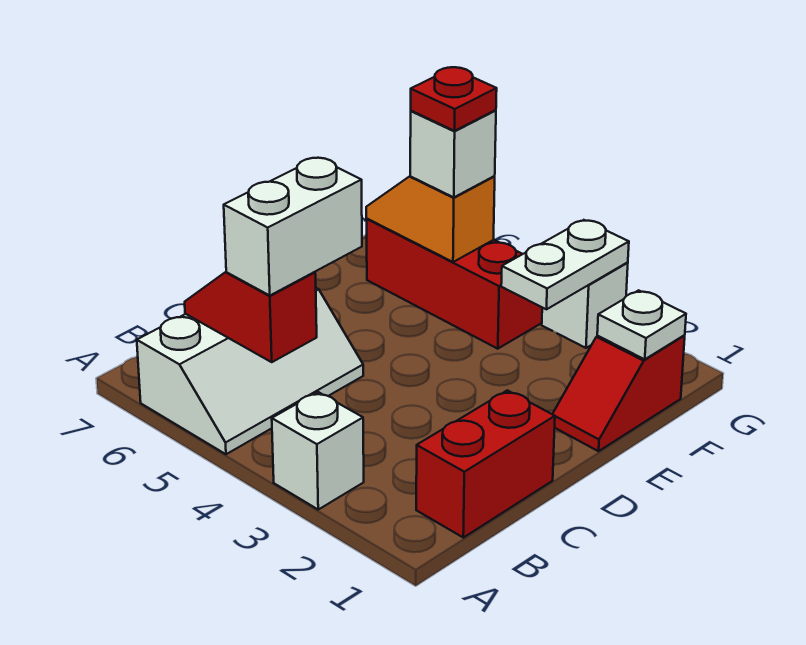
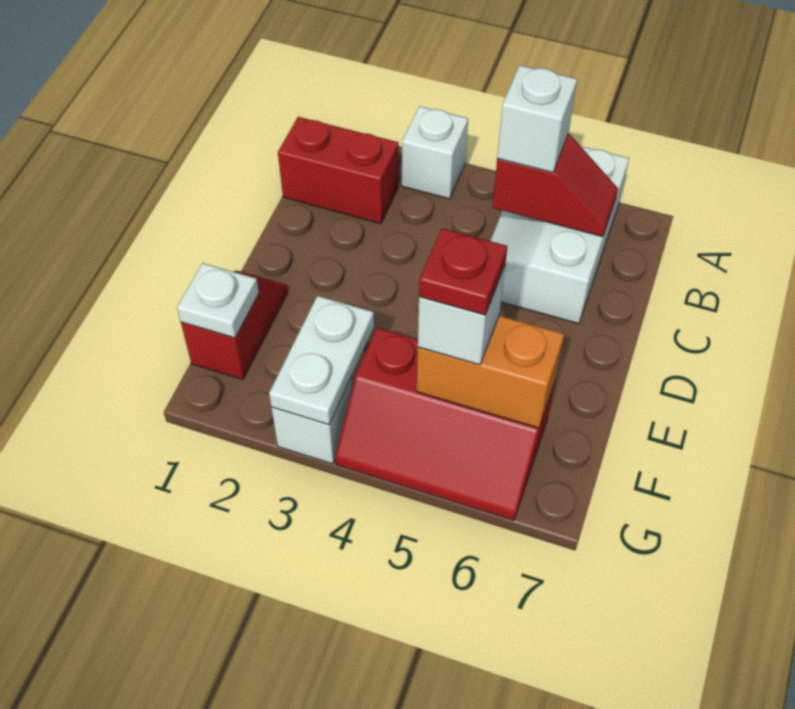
red 1x2 brick [416,390,555,538] -> red 1x2 brick turned to [278,117,399,224]
white 1x2 brick [224,158,362,295] -> white 1x1 brick [497,65,577,173]
orange 1x2 slope [366,176,495,262] -> orange 1x2 brick [417,316,564,428]

